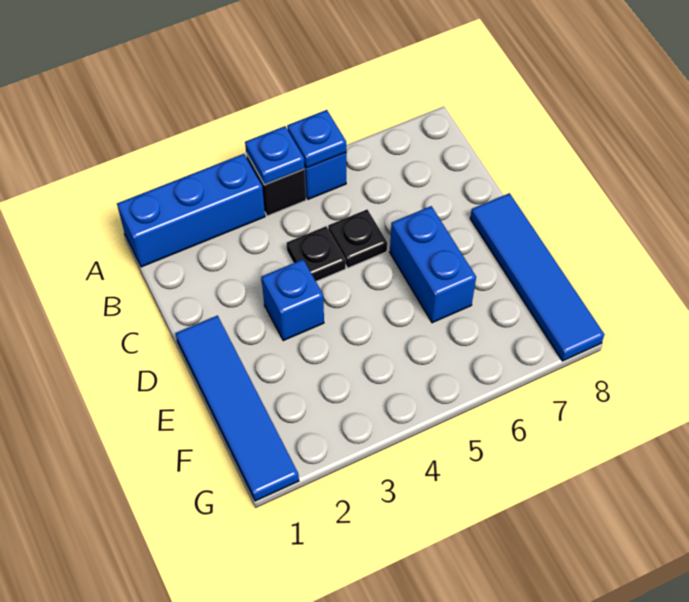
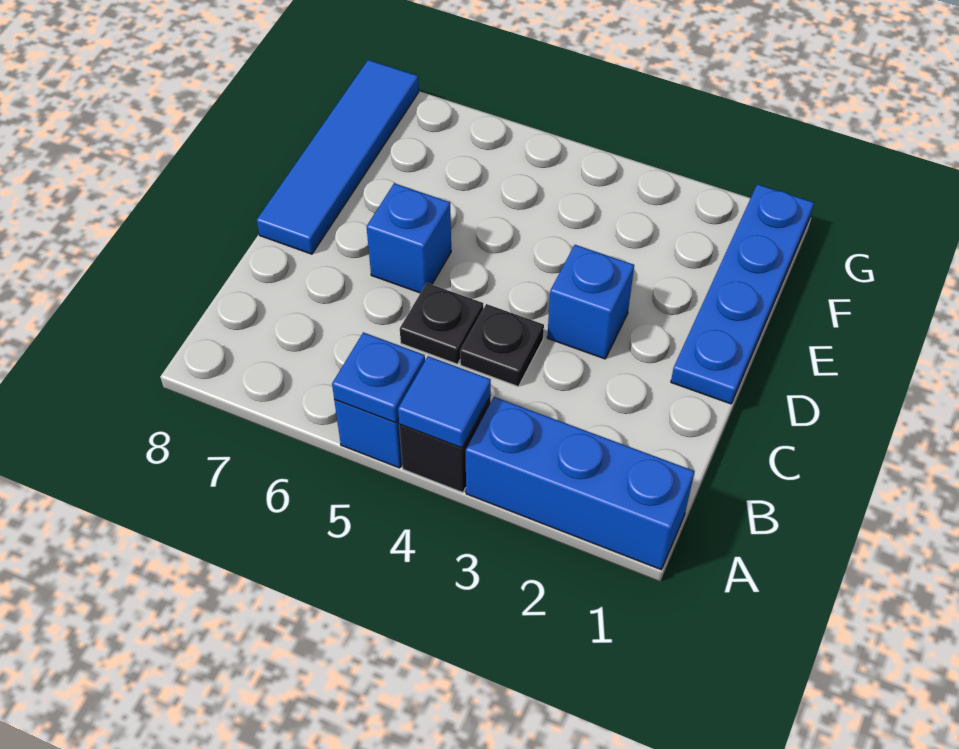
blue 1x1 plate [245,126,305,185] -> blue 1x1 tile [398,356,491,448]
blue 1x4 tile [176,316,299,501] -> blue 1x4 plate [671,184,814,404]
blue 1x2 brick [390,206,476,323] -> blue 1x1 brick [367,183,451,293]

